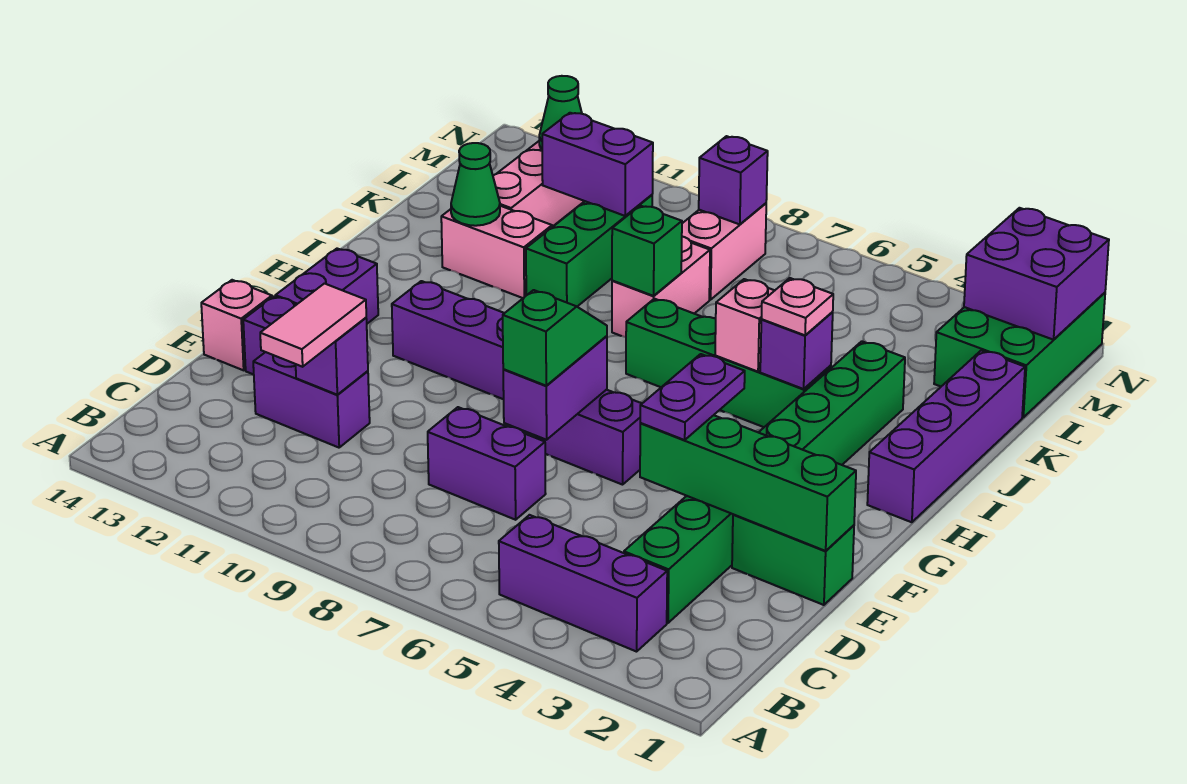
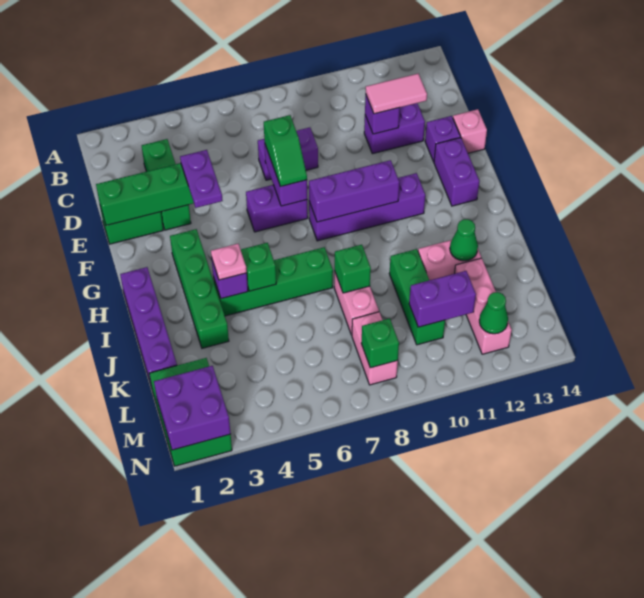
purple 1x3 brick [499,515,667,652] -> purple 1x3 brick moved to [309,160,399,222]
pink 1x2 tile [260,284,366,367] -> pink 1x2 tile turned to [366,74,427,114]
pink 1x1 brick [715,279,775,372] -> green 1x1 brick [241,243,276,291]
purple 1x1 brick [699,136,768,224] -> green 1x1 brick [361,318,399,368]

